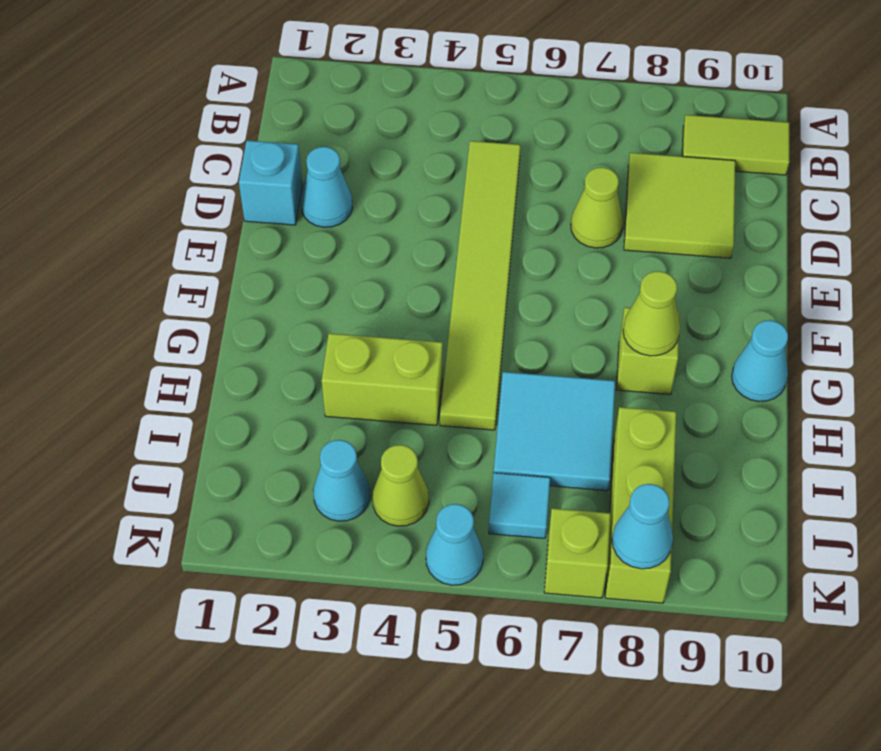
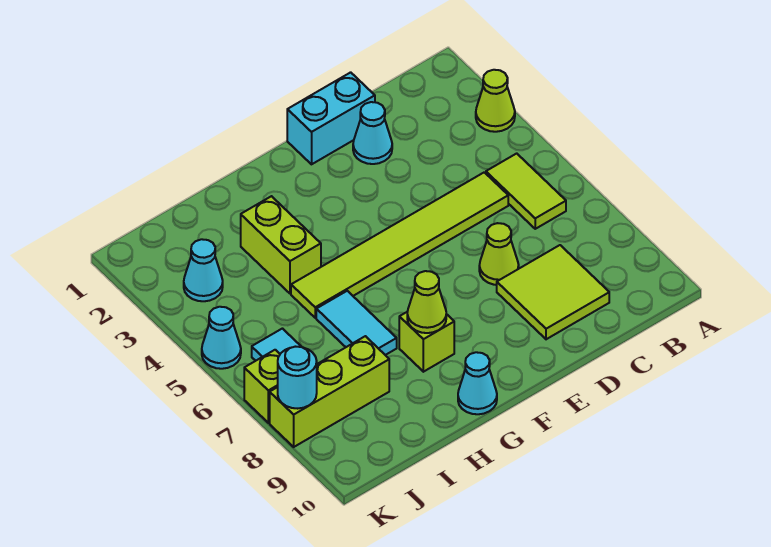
lime 1x2 tile [682,115,789,175] -> lime 1x2 tile moved to [486,153,566,229]
cyan 1x1 brick [239,141,302,225] -> cyan 1x2 brick [287,72,375,164]
cyan 2x2 tile [494,372,615,491] -> cyan 1x2 tile [316,291,397,355]
lime 1x1 cone [372,445,429,526] -> lime 1x1 cone moved to [476,70,515,132]
cyan 1x1 cone [612,484,673,569] -> cyan 1x1 round brick [278,347,317,409]

